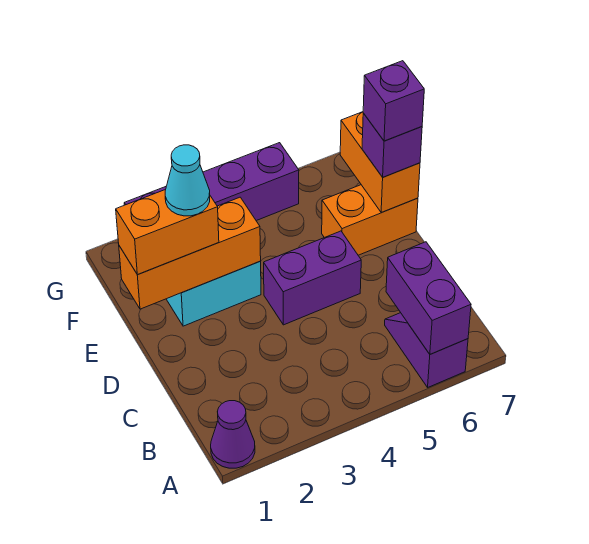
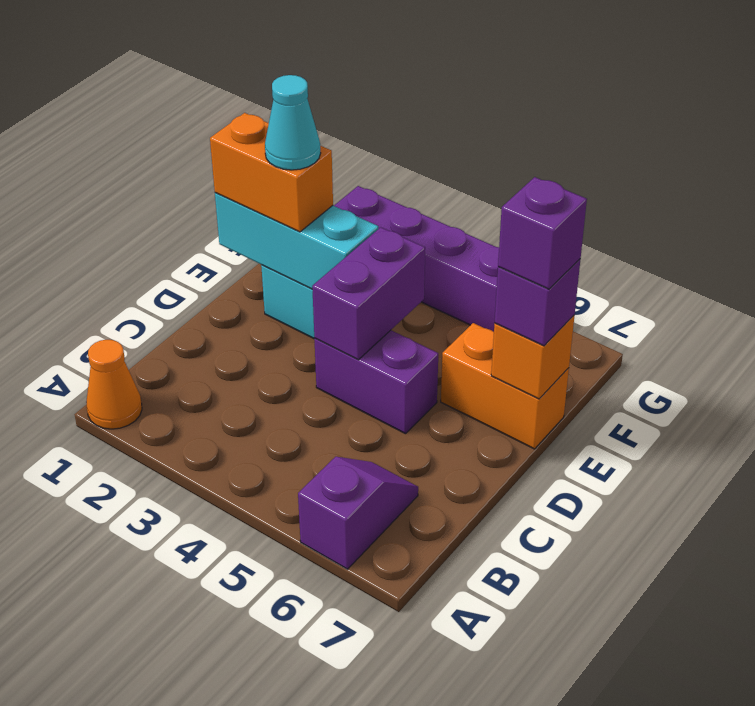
purple 1x1 cone [211,401,255,468] -> orange 1x1 cone [86,340,142,429]
purple 1x2 brick [386,242,471,354] -> purple 1x2 brick moved to [312,227,425,360]
orange 1x3 brick [119,197,261,309] -> cyan 1x3 brick [215,193,378,289]
orange 1x2 brick [340,112,420,213] -> orange 1x1 brick [491,315,575,399]

